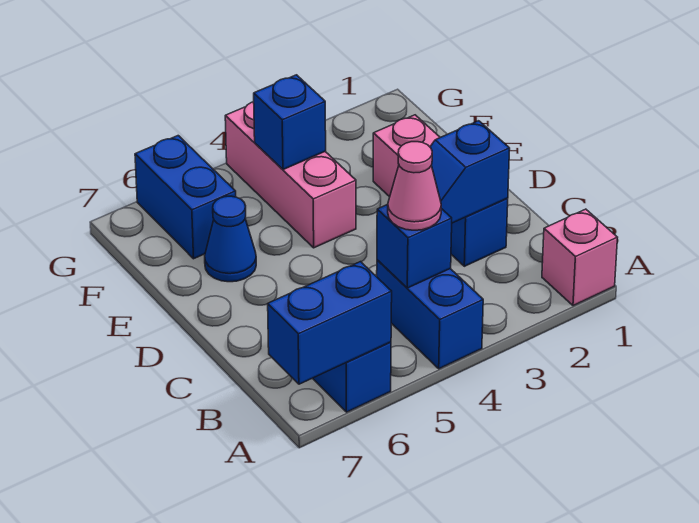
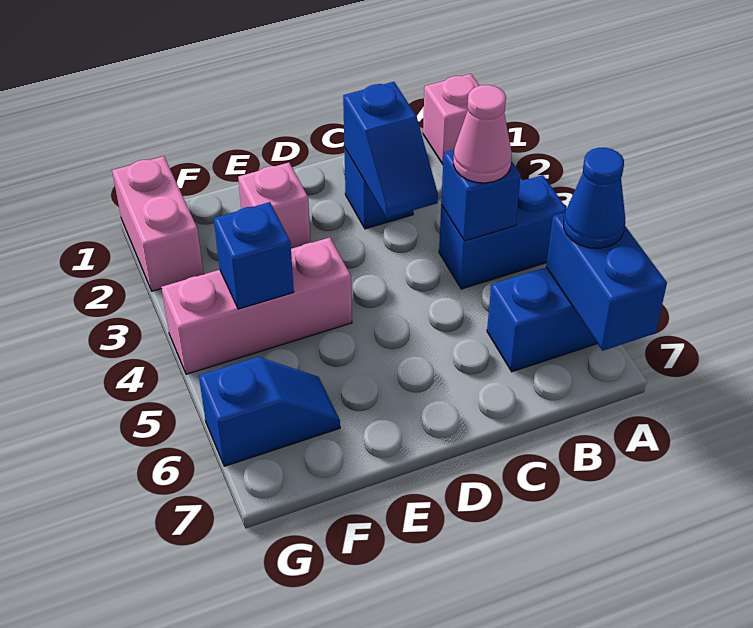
blue 1x1 cone [205,196,256,282] -> blue 1x1 cone moved to [564,148,625,248]
blue 1x2 brick [135,136,236,259] -> blue 1x2 slope [199,357,340,466]
none -> pink 1x2 brick [112,156,204,291]

